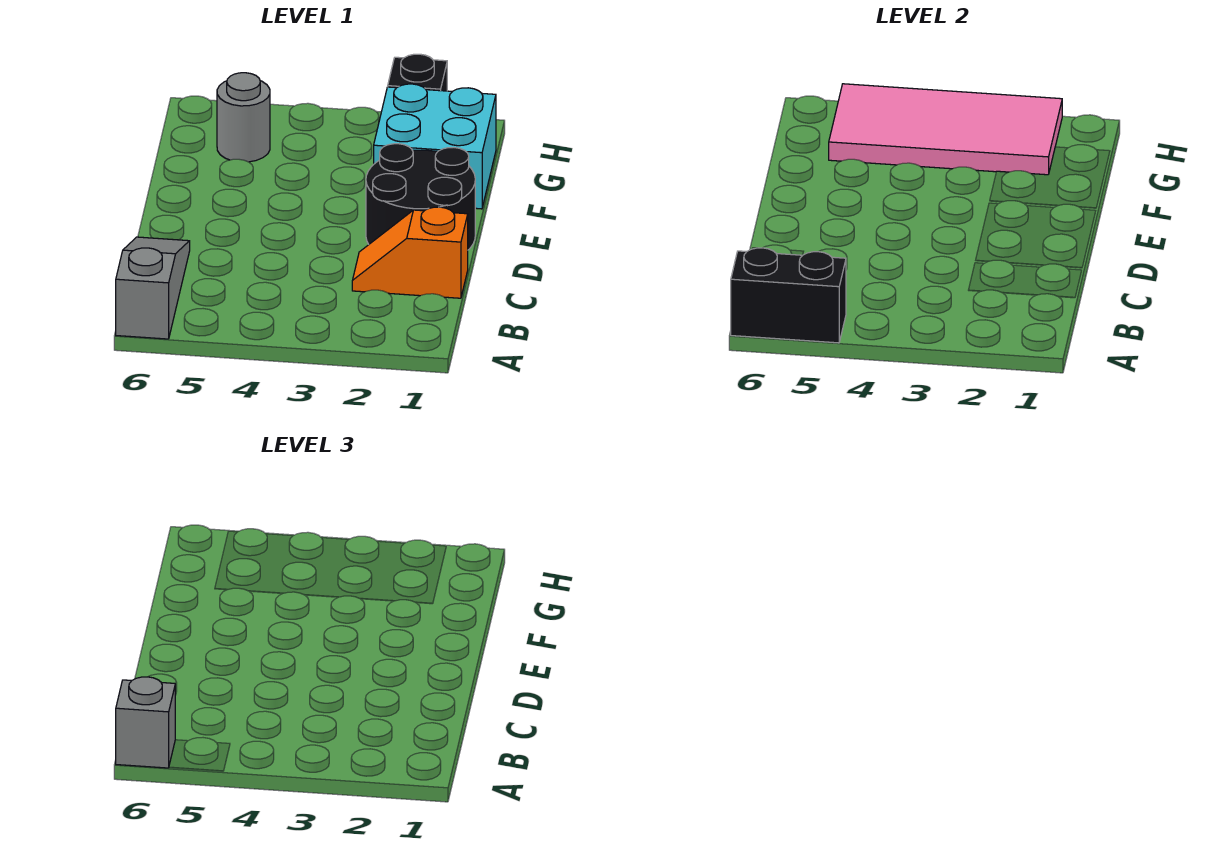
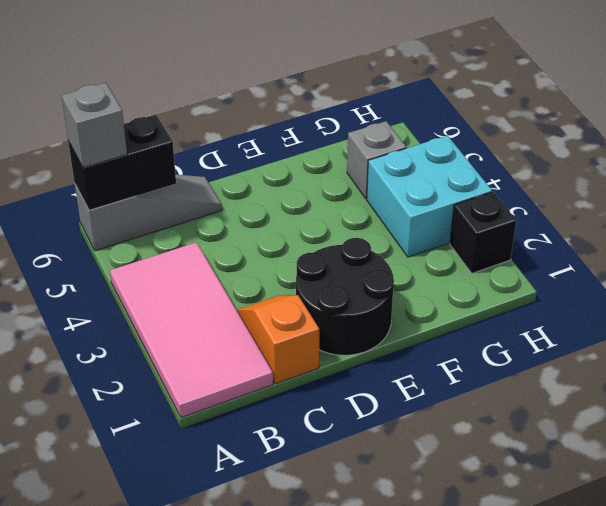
black 1x2 brick [731,248,846,343] -> black 1x2 brick turned to [68,115,176,210]
cyan 2x2 brick [374,84,496,209] -> cyan 2x2 brick moved to [367,136,492,257]
pink 2x4 tile [829,84,1062,175] -> pink 2x4 tile moved to [110,242,273,418]
grey 1x1 round brick [217,73,270,162] -> grey 1x1 brick [347,121,406,199]

